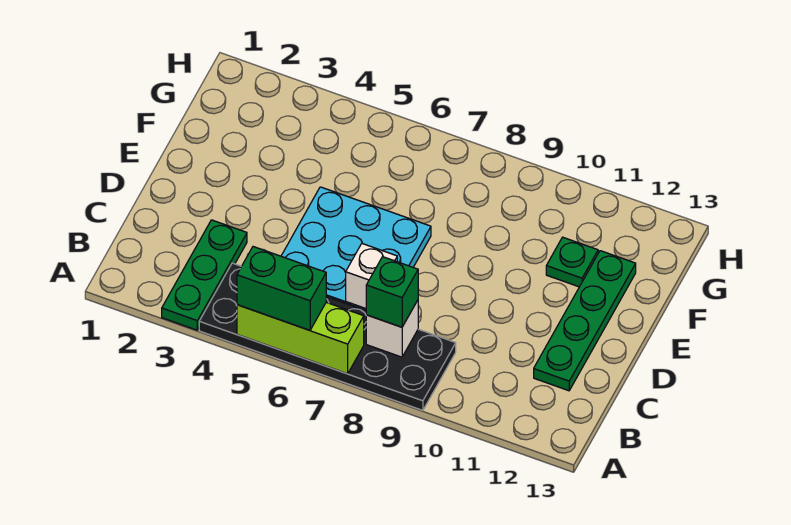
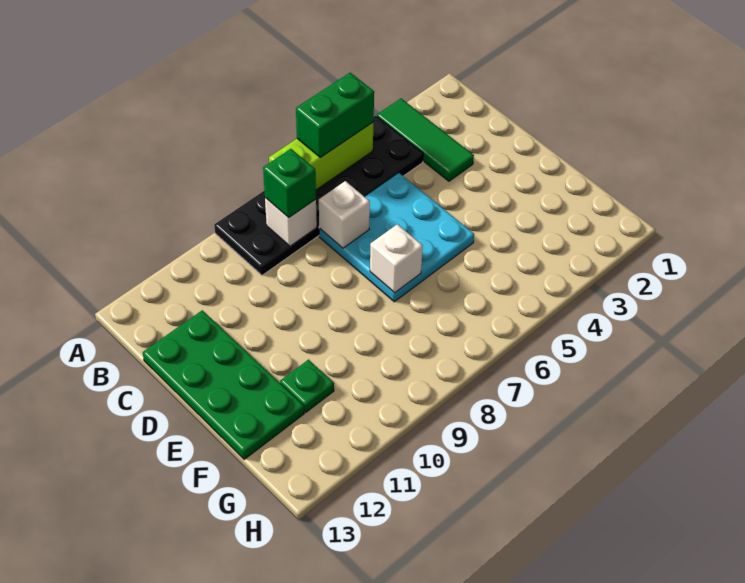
green 1x3 plate [162,220,247,330] -> green 1x3 tile [377,99,474,181]
green 1x4 plate [534,251,636,391] -> green 2x4 plate [143,310,304,459]
none -> white 1x1 brick [370,224,423,293]

